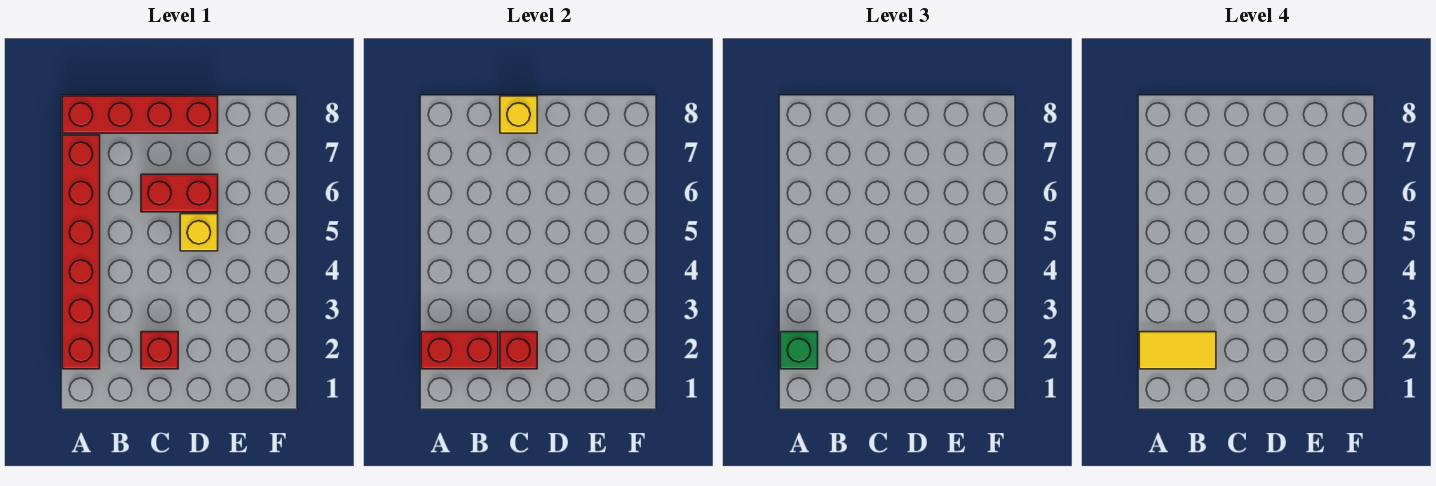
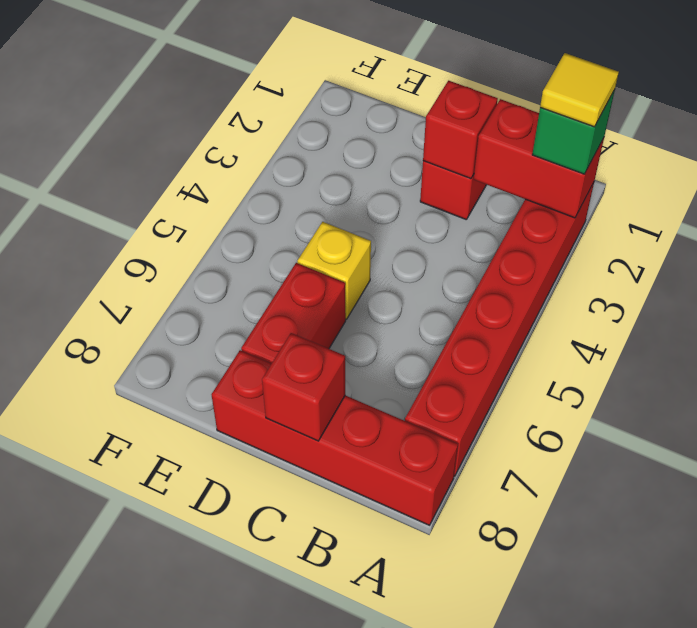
yellow 1x2 tile [1139,332,1216,369] -> yellow 1x1 tile [540,53,619,127]
red 1x2 brick [141,174,218,212] -> red 1x2 brick turned to [241,263,346,364]
yellow 1x1 brick [500,96,537,133] -> red 1x1 brick [262,333,345,441]

